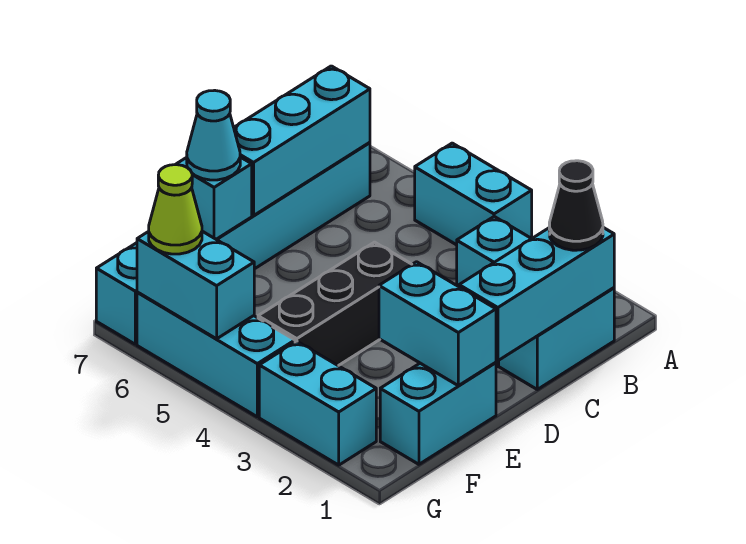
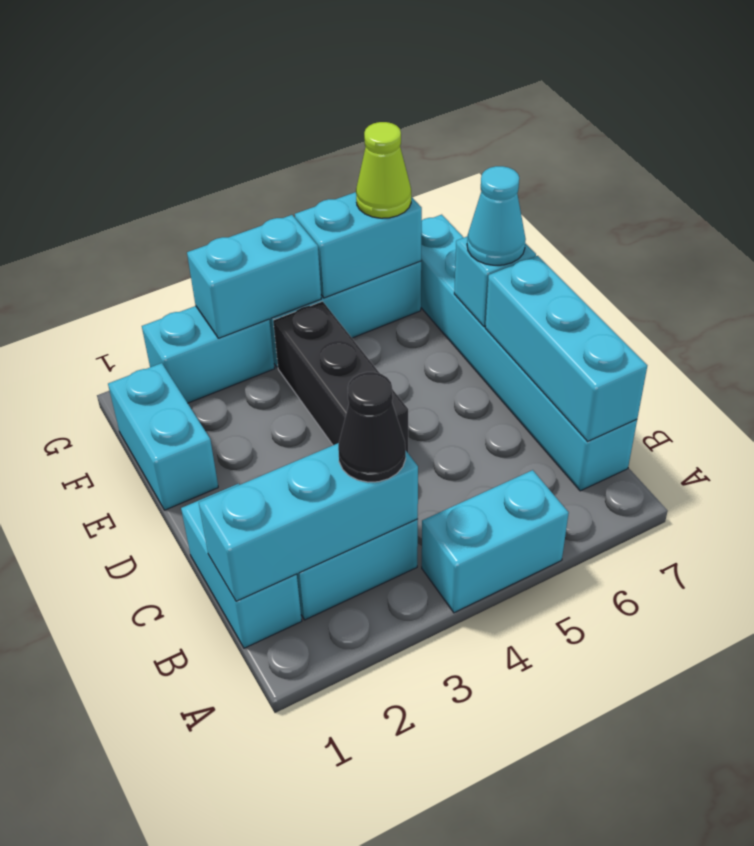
cyan 1x3 brick [459,228,614,361] -> cyan 1x3 brick turned to [199,443,418,601]
black 1x1 cone [549,161,603,250] -> black 1x1 cone moved to [338,372,406,482]
cyan 1x2 brick [379,262,496,386] -> cyan 1x2 brick moved to [187,215,321,338]

